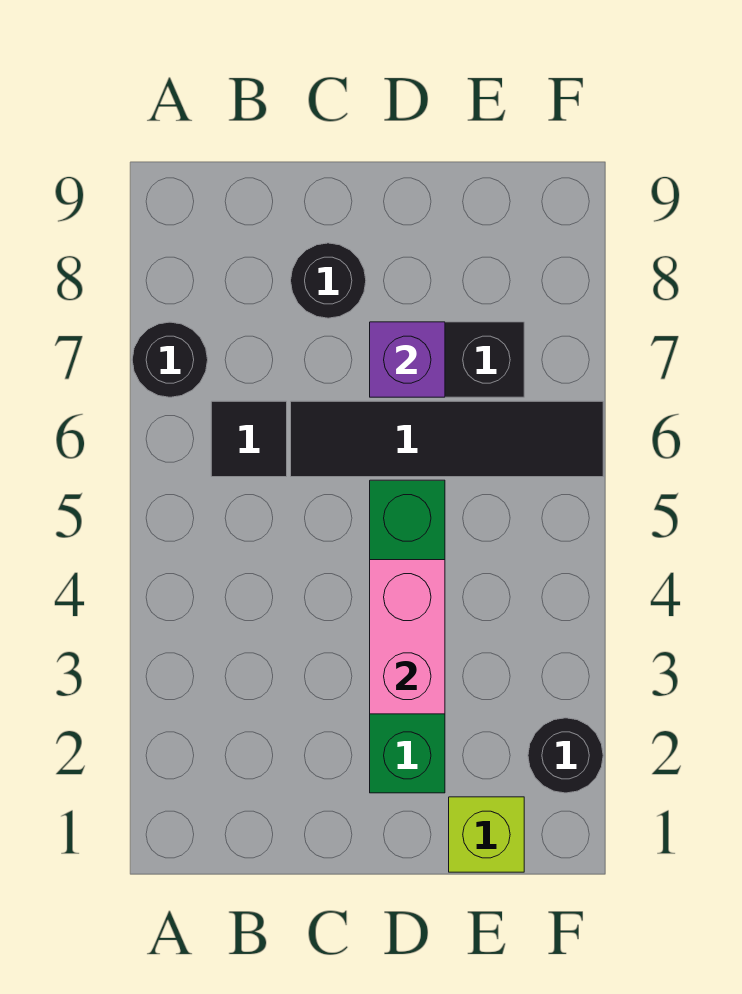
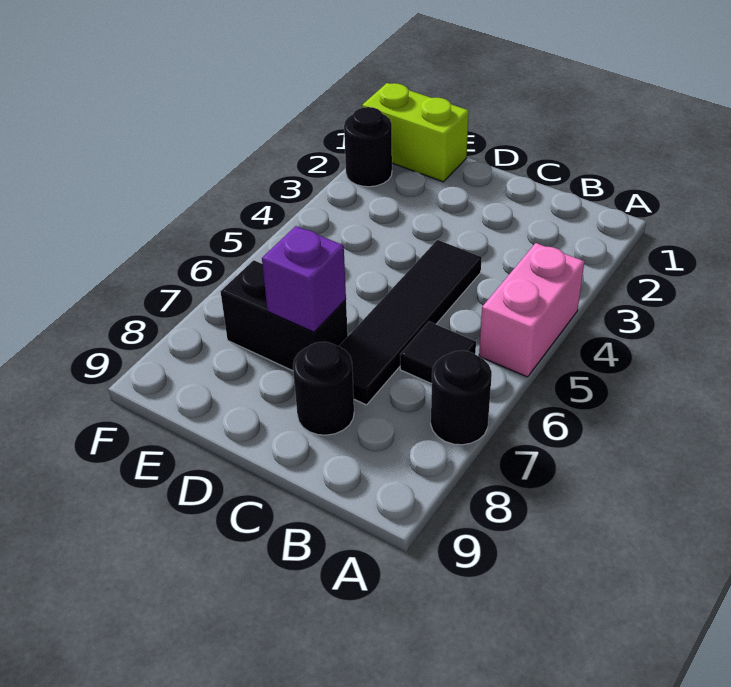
black 1x4 tile [291,401,603,477] -> black 1x4 tile turned to [339,240,482,405]
green 1x4 brick [370,480,445,793] -> none
pink 1x2 brick [370,560,445,714] -> pink 1x2 brick moved to [479,243,584,377]
lime 1x1 brick [449,797,524,872] -> lime 1x2 brick [362,83,469,182]

